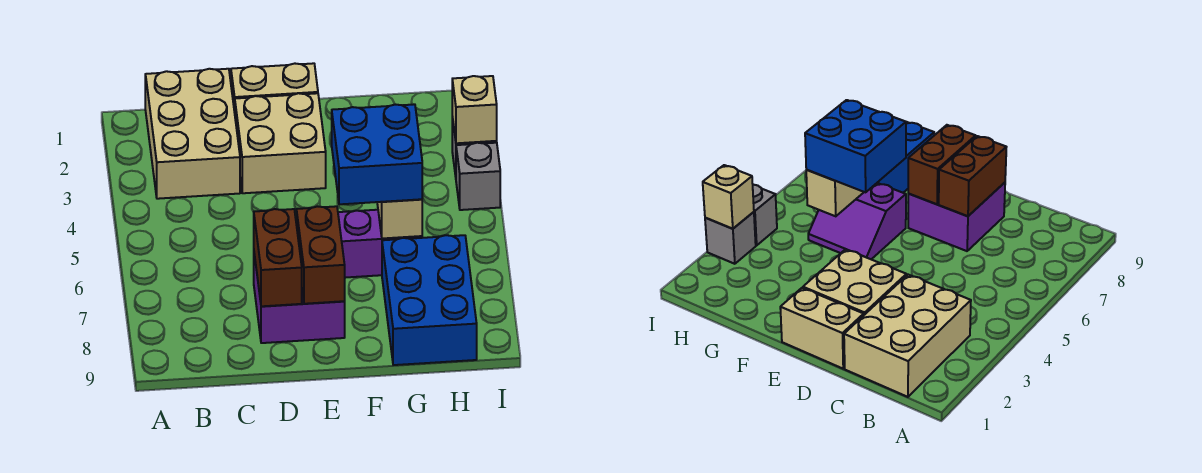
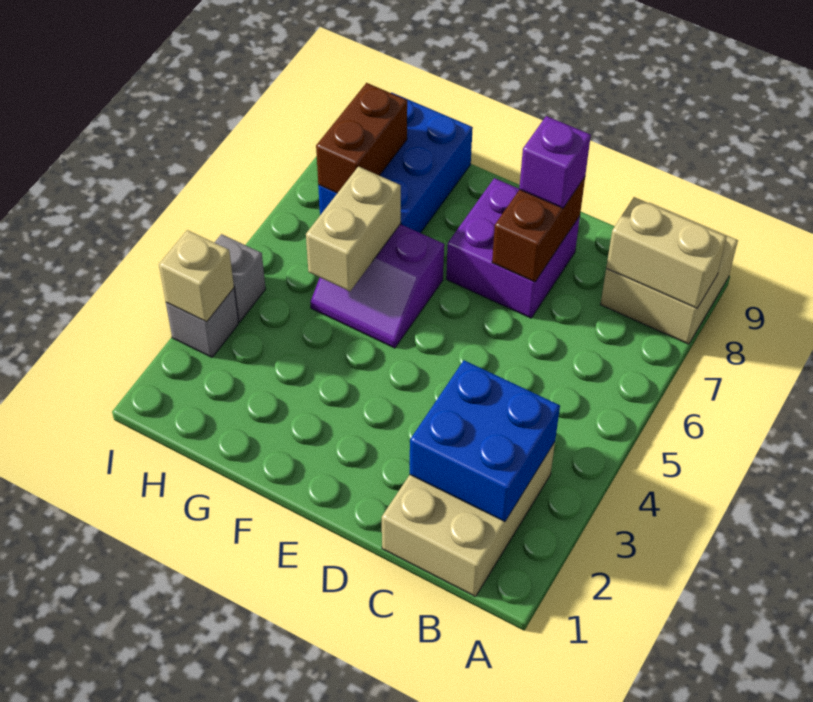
tan 1x2 brick [231,63,318,112] -> tan 1x2 brick moved to [606,197,727,308]
tan 2x2 brick [235,93,326,193] -> tan 2x2 brick moved to [601,202,738,344]
none -> purple 1x1 brick [519,116,591,208]
brown 1x2 brick [296,206,345,304] -> brown 1x2 brick moved to [316,83,407,193]
blue 2x2 brick [332,104,422,204] -> blue 2x2 brick moved to [410,360,560,522]

